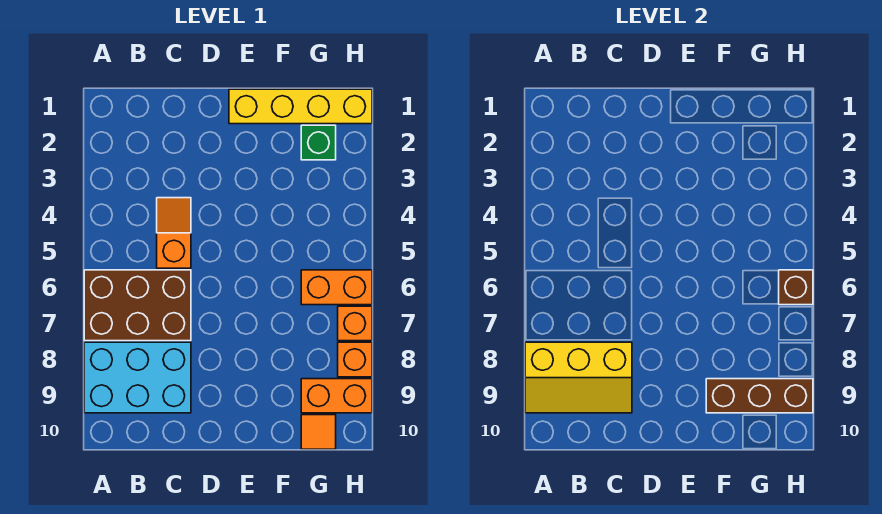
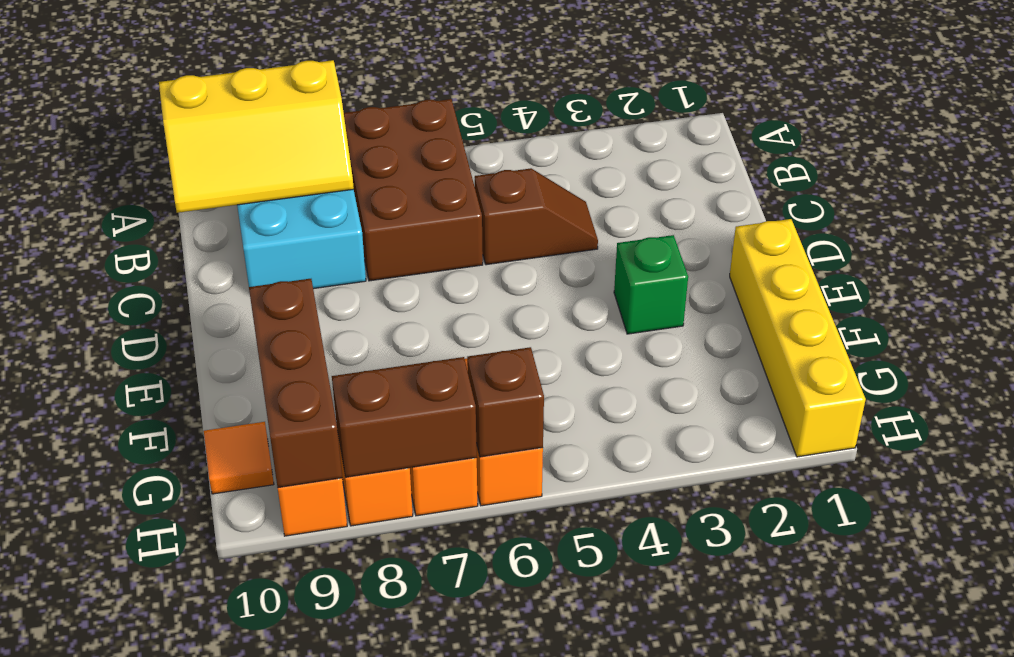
yellow 2x3 slope [525,342,632,413] -> yellow 2x3 slope turned to [159,60,354,213]
orange 1x2 slope [157,198,191,268] -> brown 1x2 slope [475,168,598,265]
green 1x1 brick [301,125,336,160] -> green 1x1 brick moved to [614,235,688,334]
none -> brown 1x2 brick [332,357,477,477]

